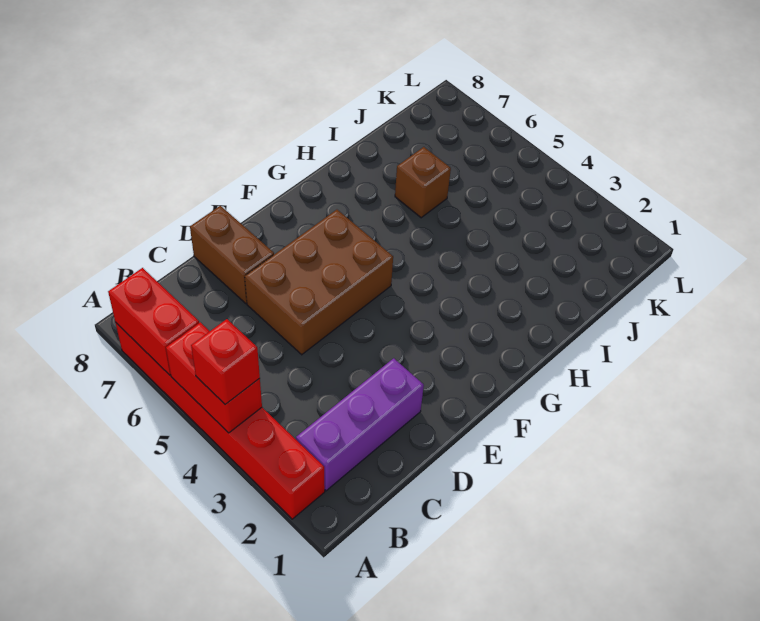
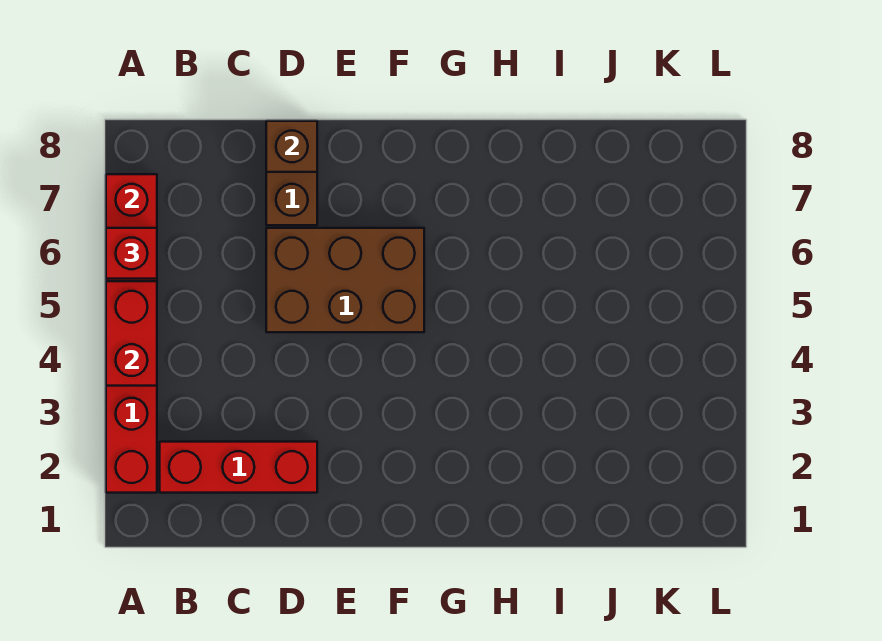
red 1x1 brick [191,319,260,404] -> red 1x1 brick moved to [106,228,157,279]
purple 1x3 brick [296,358,424,491] -> red 1x3 brick [160,442,317,493]
brown 1x1 brick [395,147,451,218] -> brown 1x1 brick moved to [266,121,317,172]

